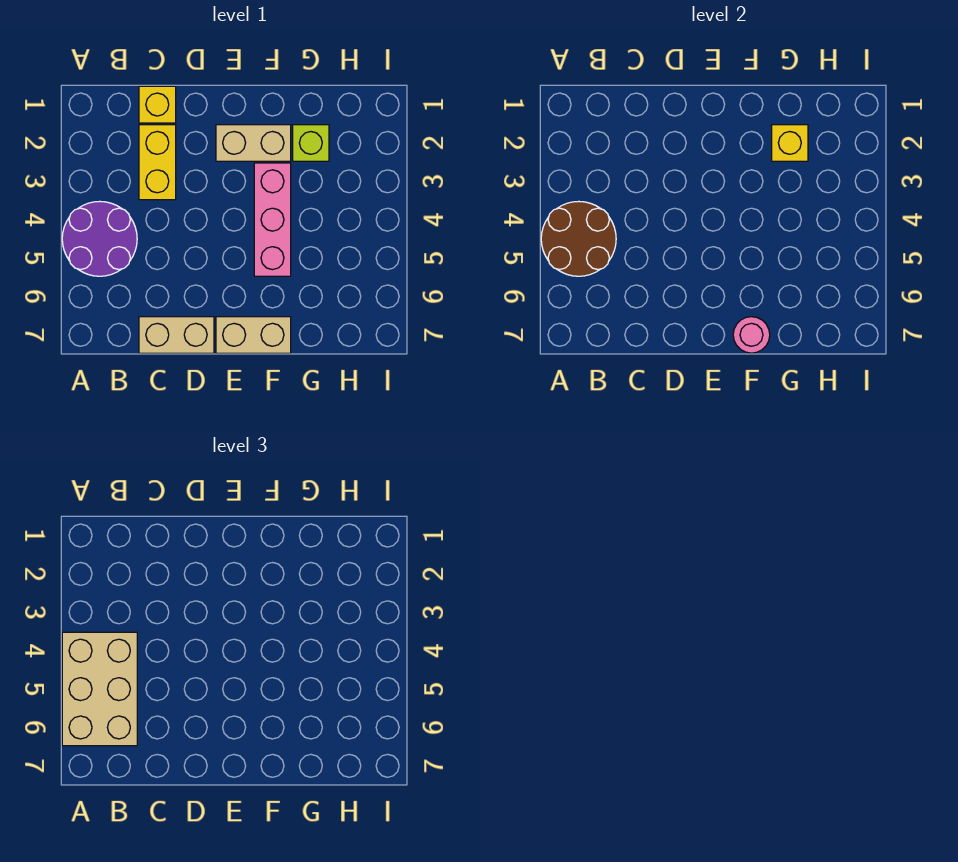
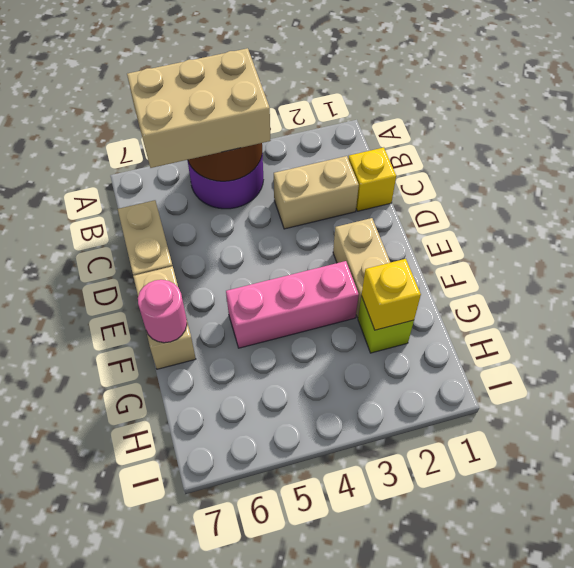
yellow 1x2 brick [139,125,176,200] -> tan 1x2 brick [274,156,359,229]

